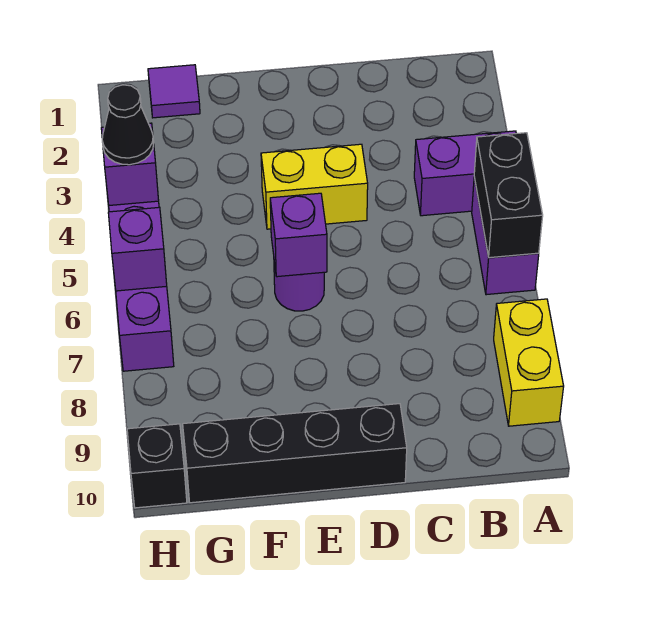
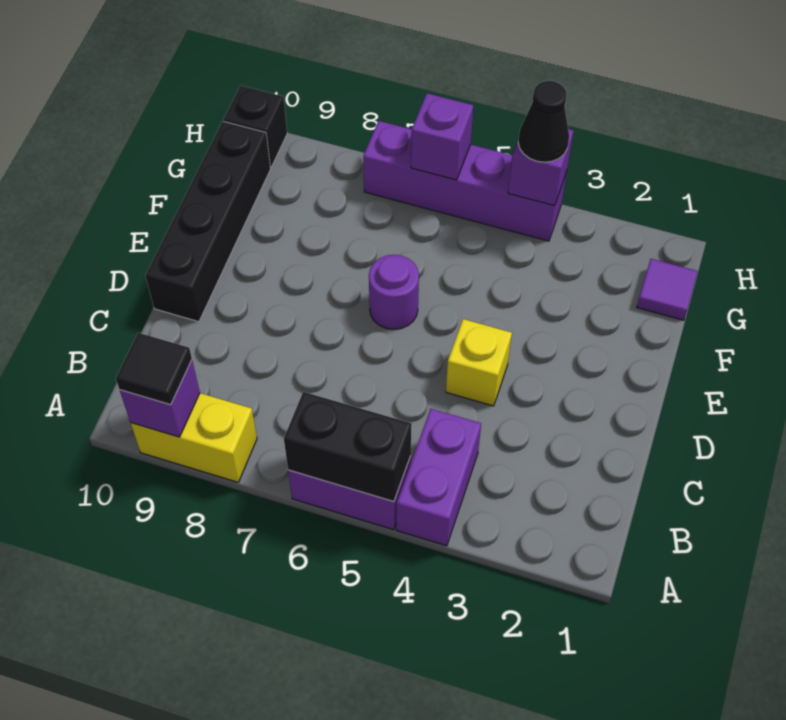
none -> black 1x1 tile [116,333,192,405]
yellow 1x2 brick [261,144,368,229] -> yellow 1x1 brick [446,319,512,406]
purple 1x1 brick [270,193,327,277] -> purple 1x1 brick moved to [120,360,200,437]

